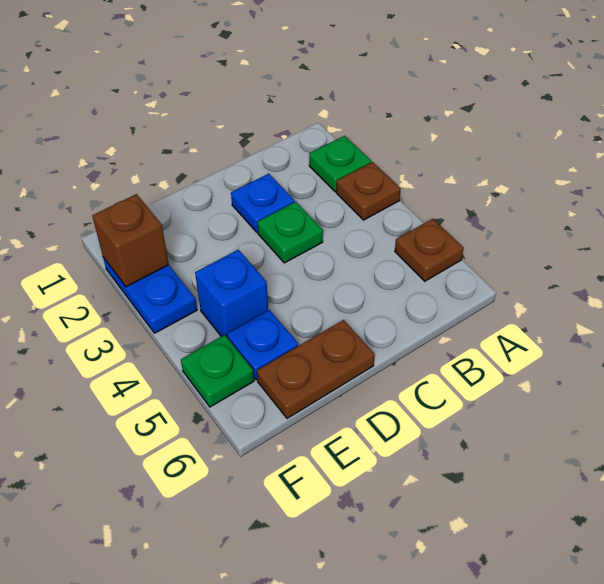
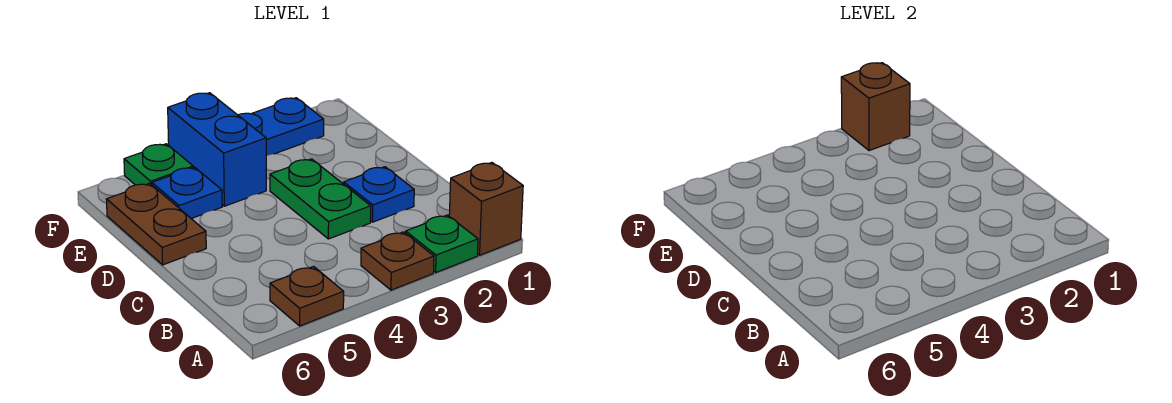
none -> brown 1x1 brick [449,163,523,255]
green 1x1 plate [257,202,323,263] -> green 1x2 plate [270,159,371,239]
blue 1x1 brick [195,250,268,337] -> blue 1x2 brick [168,93,266,206]

